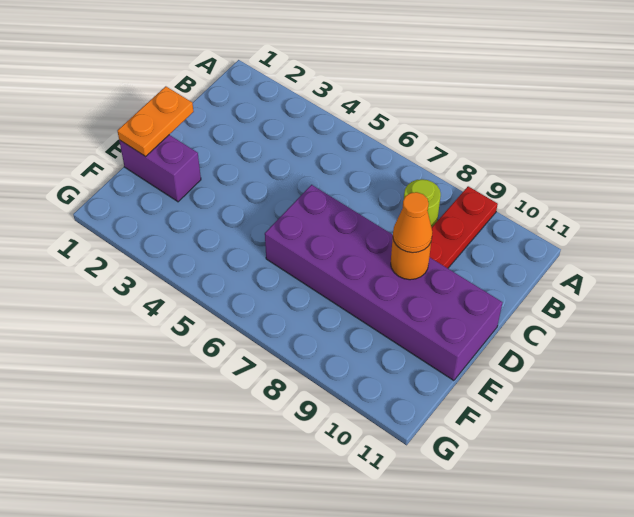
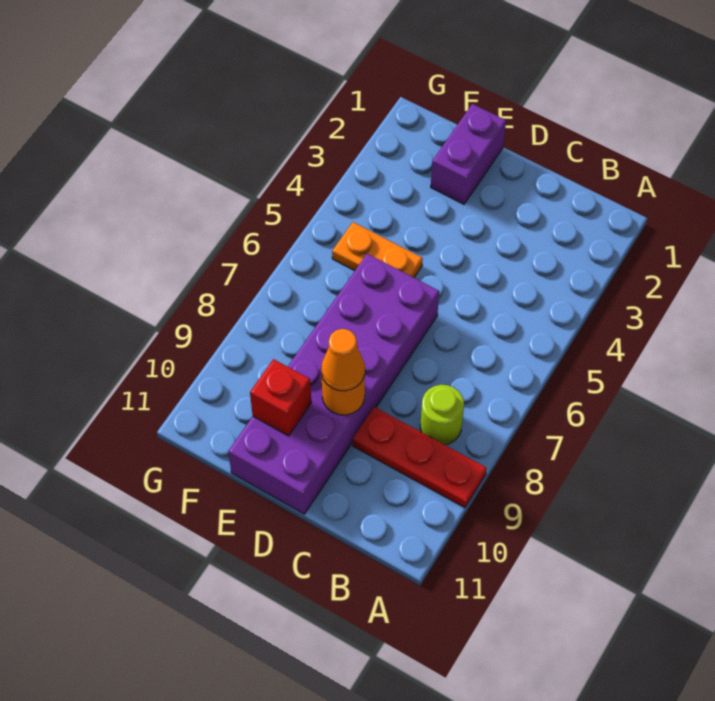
orange 1x2 plate [118,86,194,157] -> orange 1x2 plate moved to [332,222,423,278]
none -> red 1x1 brick [250,359,311,436]

